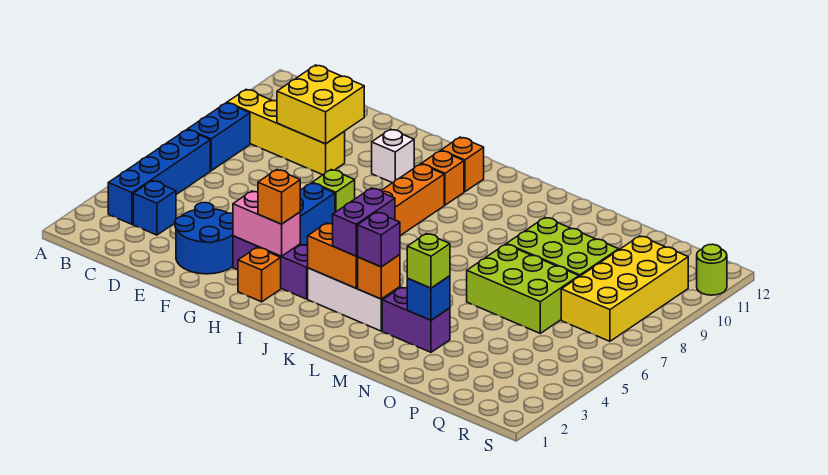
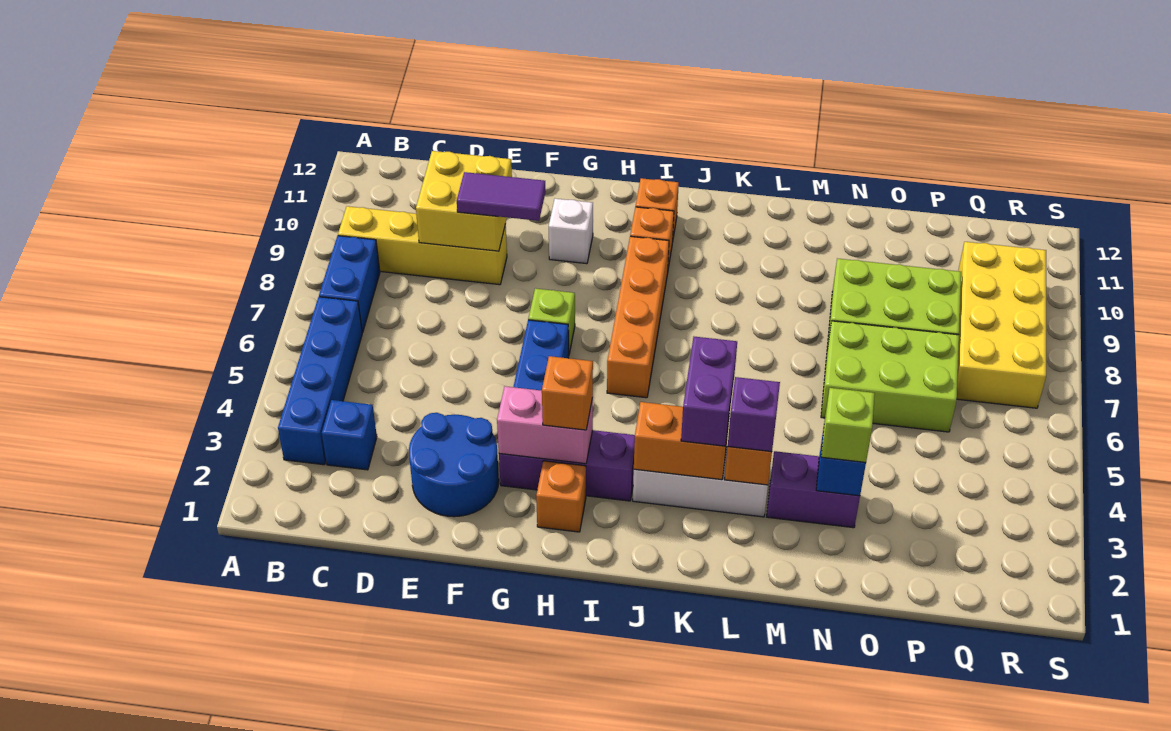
none -> purple 1x2 tile [457,172,546,221]
lime 1x1 round brick [697,244,727,295] -> none

